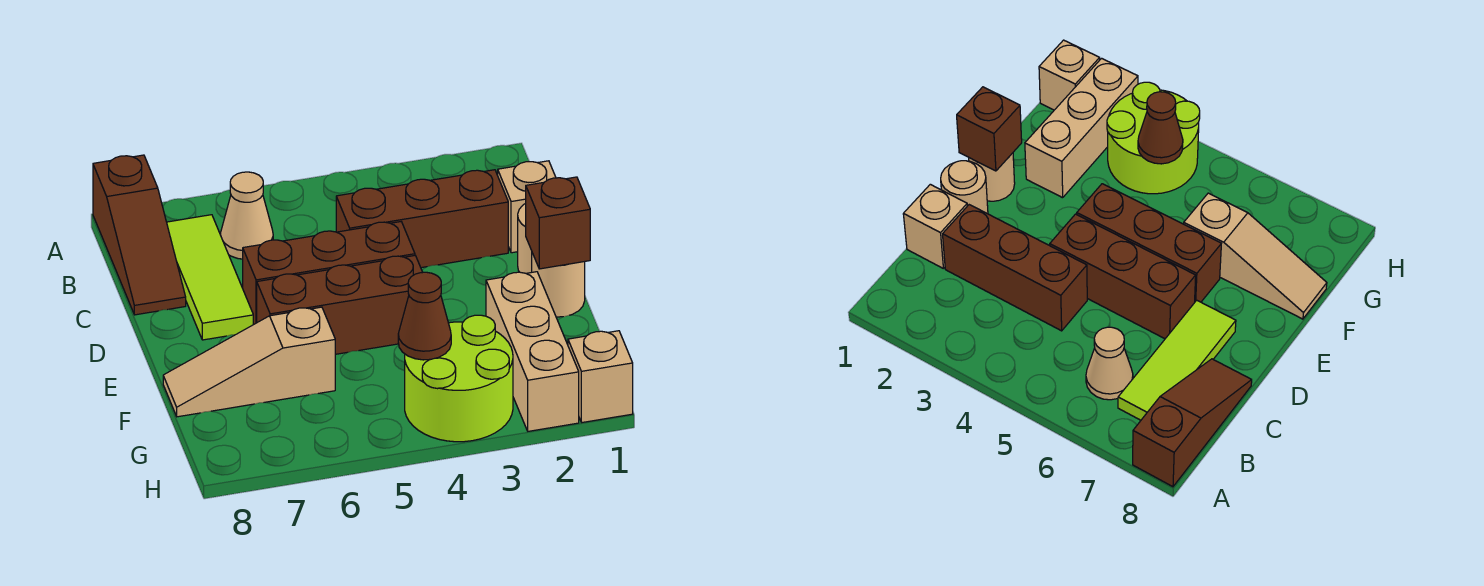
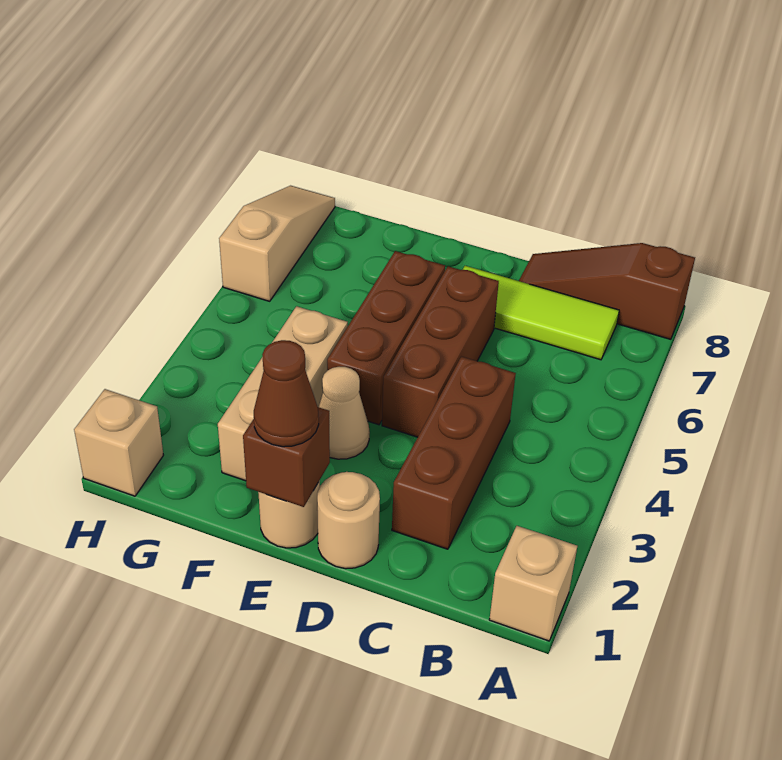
tan 1x1 cone [220,172,273,259] -> tan 1x1 cone moved to [319,367,370,459]
tan 1x1 brick [498,161,556,253] -> tan 1x1 brick moved to [489,526,577,641]
tan 1x3 brick [486,272,579,431] -> tan 1x3 brick turned to [218,306,348,481]
tan 1x3 slope [163,307,335,417] -> tan 1x3 slope moved to [219,186,335,301]
lime 2x2 round brick [405,315,513,442] -> none
brown 1x1 cone [398,272,451,360] -> brown 1x1 cone moved to [254,340,319,447]

